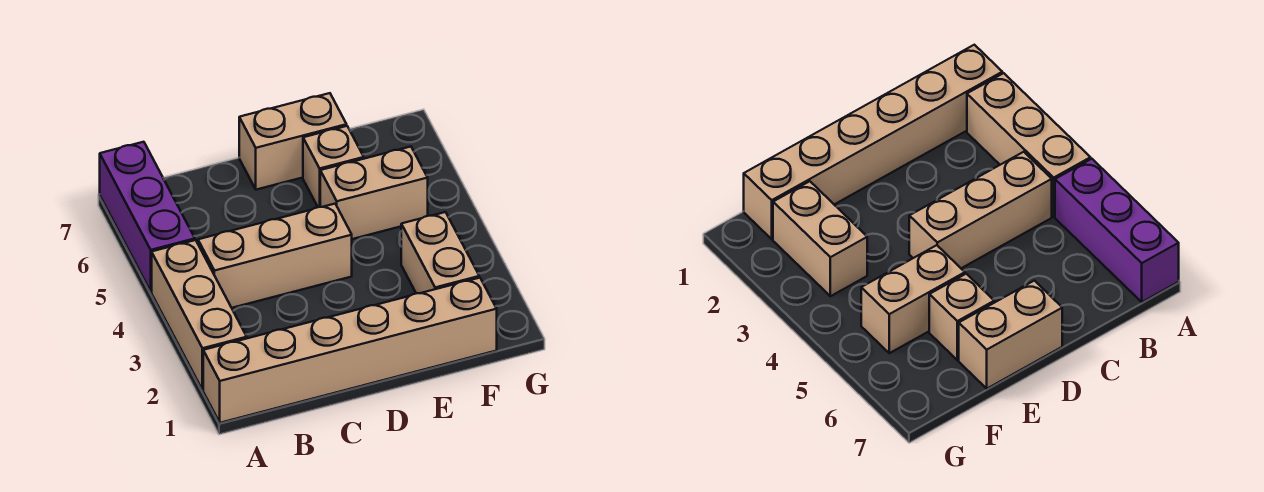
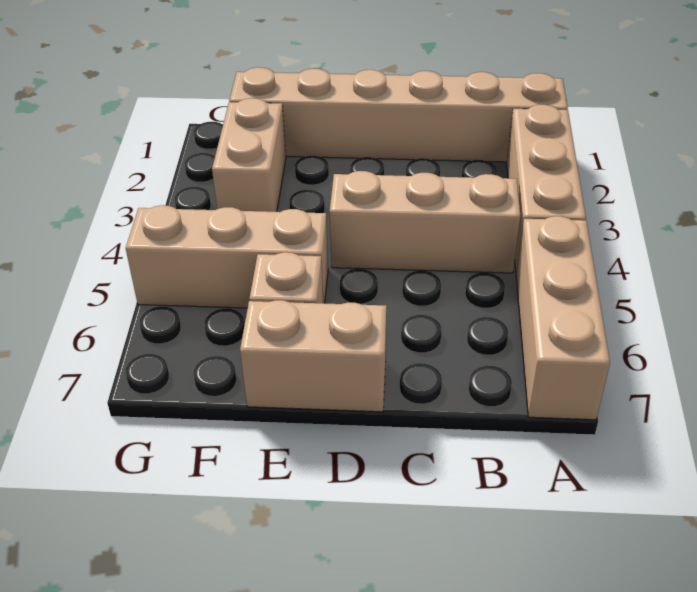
purple 1x3 brick [100,142,195,292] -> tan 1x3 brick [516,216,610,420]
tan 1x2 brick [320,147,428,239] -> tan 1x3 brick [126,205,328,308]

